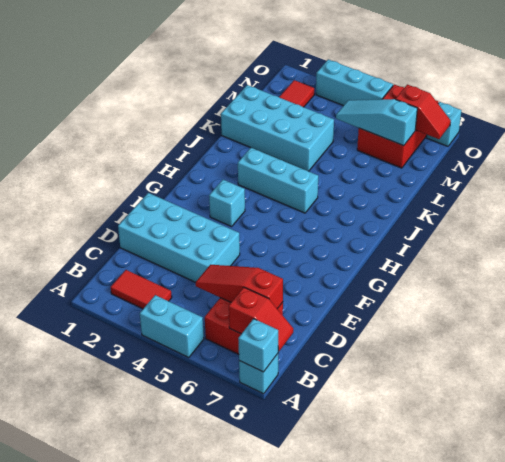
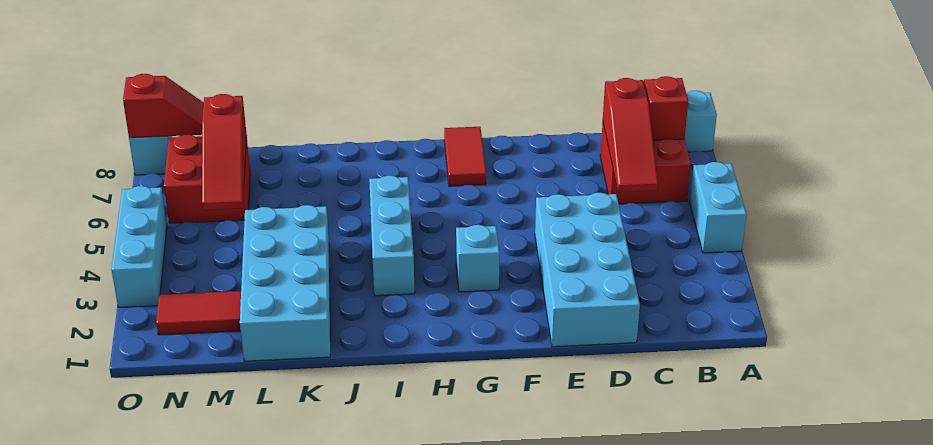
cyan 1x1 brick [238,319,278,372] -> none
red 1x2 tile [111,270,172,309] -> red 1x2 tile moved to [444,127,486,186]
cyan 1x3 slope [336,99,417,146] -> red 1x3 slope [202,94,247,210]
red 2x3 brick [357,85,438,168] -> red 2x2 brick [164,134,250,223]
red 1x2 slope [396,84,451,139] -> red 1x2 slope turned to [123,74,204,138]

